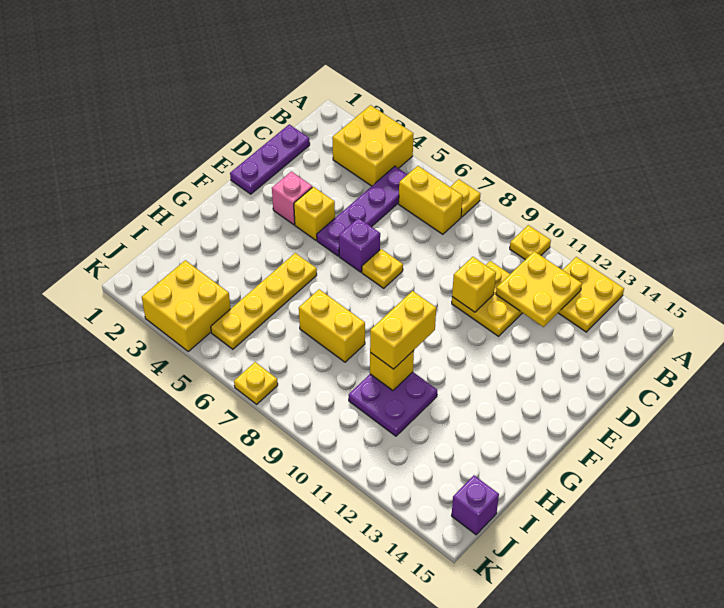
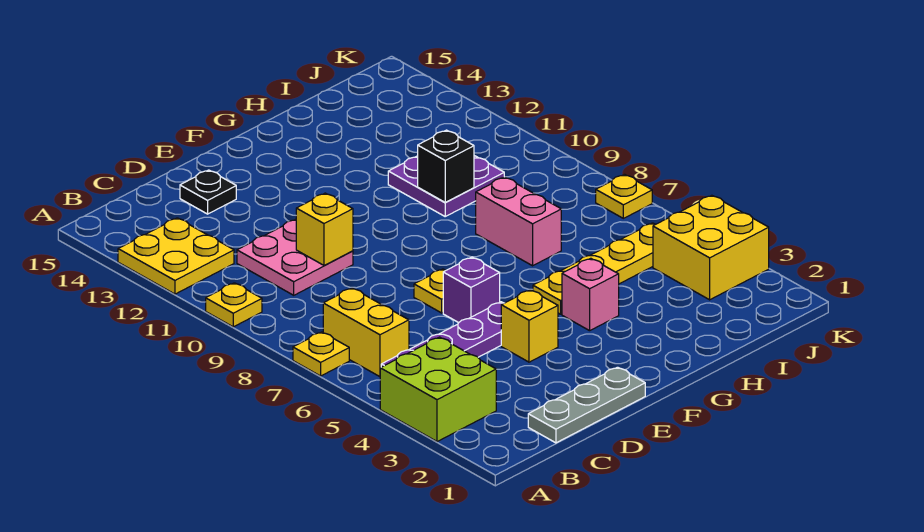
yellow 2x2 brick [332,105,413,186] -> lime 2x2 brick [380,337,496,442]
yellow 2x2 plate [496,251,582,327] -> none
purple 1x3 plate [230,124,310,194] -> grey 1x3 plate [528,367,645,443]
yellow 2x2 plate [452,261,522,336] -> pink 2x2 plate [237,219,353,295]
none -> black 1x1 plate [180,170,236,214]
pink 1x1 brick [272,171,312,225] -> pink 1x1 brick moved to [562,258,619,331]
yellow 1x2 brick [370,291,436,369] -> none
yellow 1x2 brick [299,289,365,362] -> pink 1x2 brick [476,177,561,266]
yellow 1x1 brick [370,350,414,390] -> black 1x1 brick [418,130,474,203]
purple 1x1 brick [452,476,499,535] -> none

